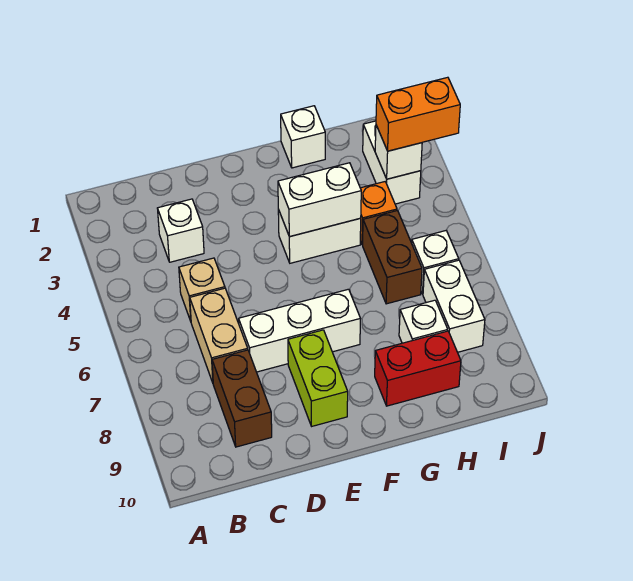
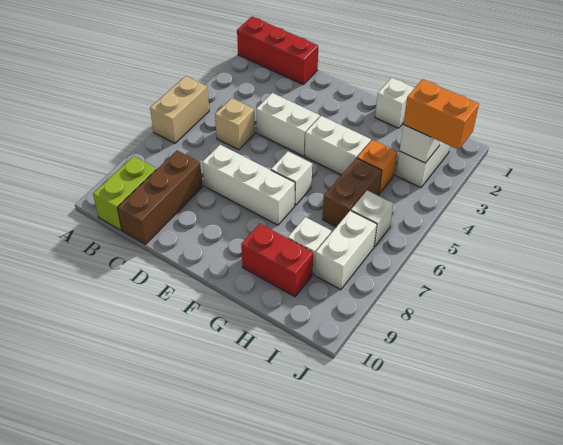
none -> red 1x3 brick [237,17,318,84]
white 1x1 brick [157,199,204,262] -> white 1x1 brick moved to [271,151,312,205]
tan 1x2 brick [190,288,248,383] -> tan 1x2 brick moved to [150,76,209,143]
brown 1x2 brick [212,350,272,447] -> brown 1x3 brick [117,150,203,244]
lime 1x2 brick [288,330,348,426] -> lime 1x2 brick moved to [93,156,156,230]
white 1x2 brick [278,163,361,237] -> white 1x2 brick moved to [256,93,320,156]

